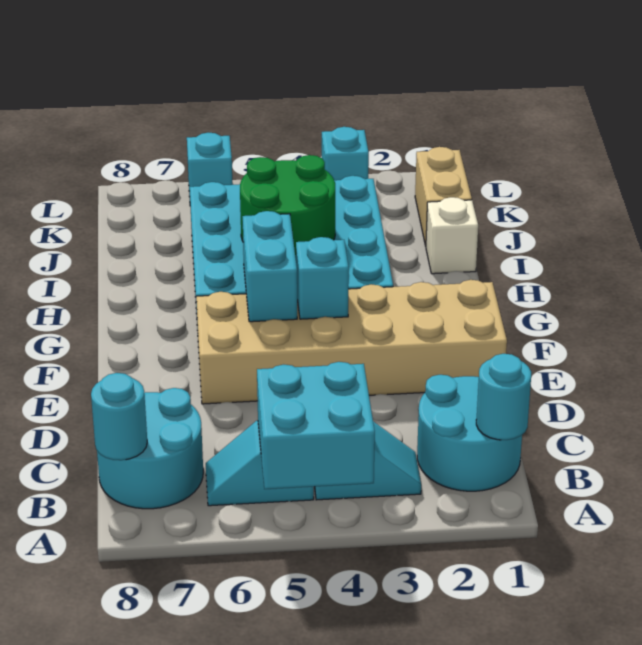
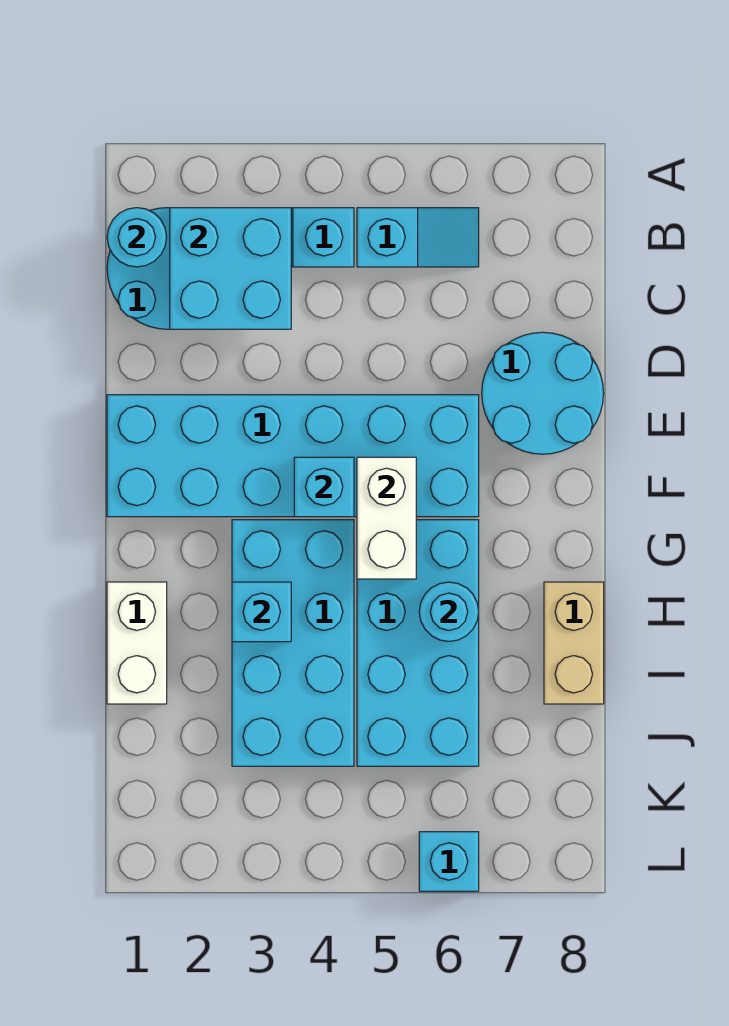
cyan 2x2 brick [257,362,375,489] -> cyan 2x2 brick moved to [170,208,291,329]
cyan 2x2 round brick [97,388,203,509] -> cyan 2x2 round brick moved to [482,332,604,454]
cyan 1x1 round brick [91,373,147,460] -> cyan 1x1 round brick moved to [419,582,479,641]
tan 2x6 brick [196,280,507,404] -> cyan 2x6 brick [107,395,479,517]
cyan 1x2 brick [243,211,297,322] -> white 1x2 brick [357,457,416,579]
green 2x2 round brick [240,155,335,258] -> none
white 1x1 brick [426,197,478,274] -> white 1x2 brick [107,582,167,704]
tan 1x2 brick [415,147,472,246] -> tan 1x2 brick moved to [544,582,604,704]
cyan 1x1 brick [322,127,369,180] -> cyan 1x1 brick moved to [232,582,291,642]

